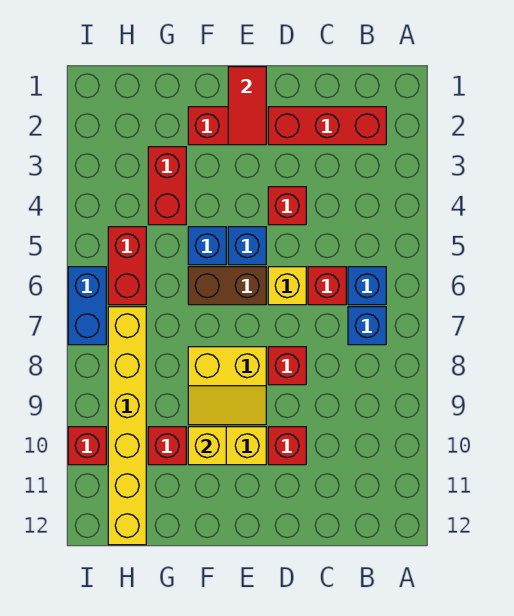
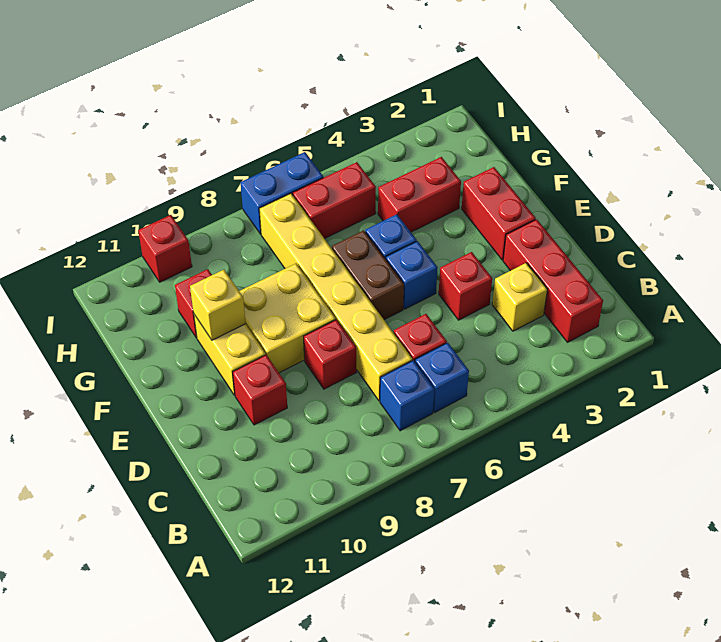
yellow 1x1 brick [268,267,306,305] -> yellow 1x1 brick moved to [492,263,547,331]
red 1x2 tile [228,67,266,145] -> none
yellow 2x2 slope [188,347,266,425] -> yellow 2x2 brick [239,264,336,373]
yellow 1x6 brick [108,307,146,545] -> yellow 1x6 brick turned to [259,194,412,401]

